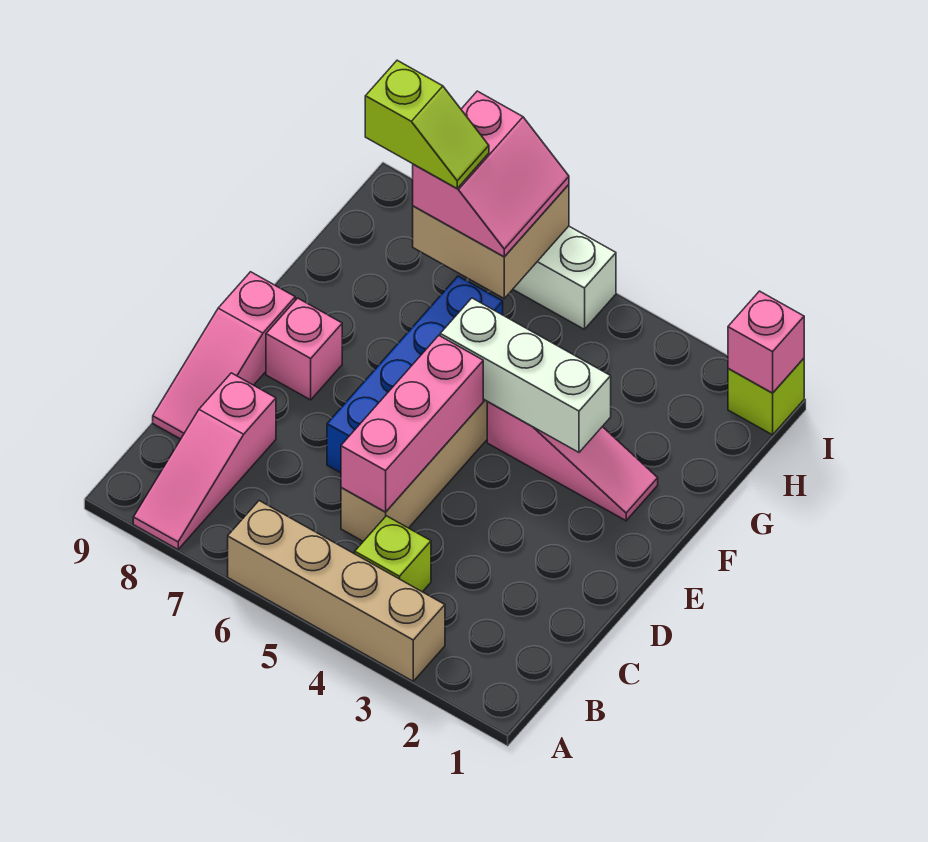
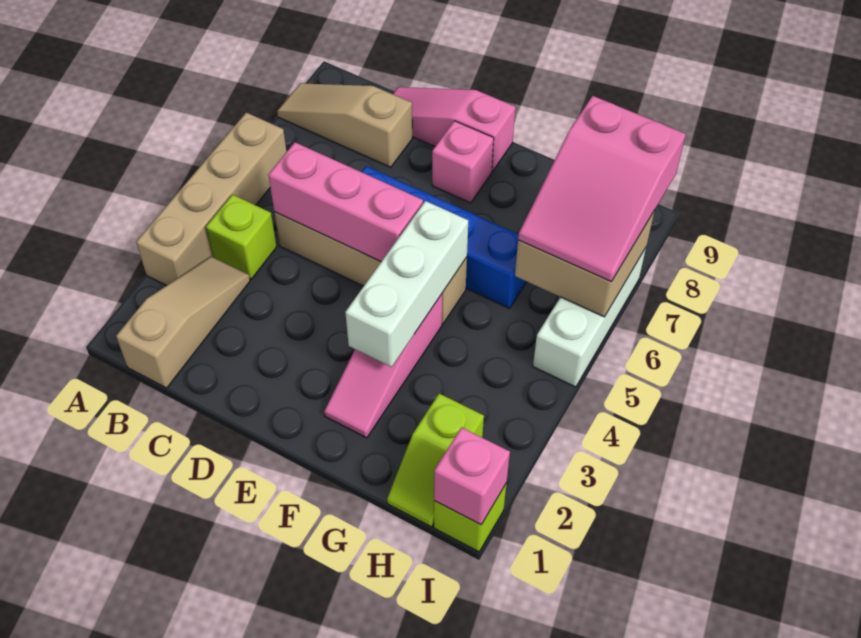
pink 1x3 slope [133,373,276,549] -> tan 1x3 slope [277,83,412,167]
none -> tan 1x3 slope [116,257,250,388]
pink 2x2 slope [413,91,569,257] -> pink 2x3 slope [518,96,686,282]
lime 1x2 slope [365,60,489,188] -> lime 1x2 slope moved to [387,394,484,527]

